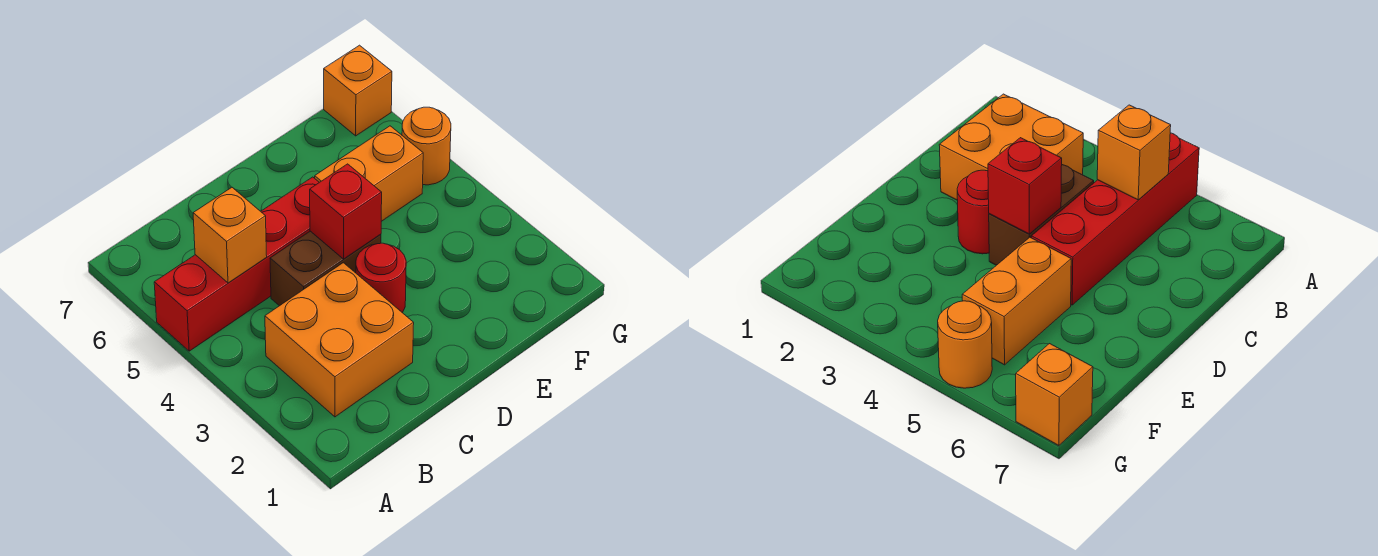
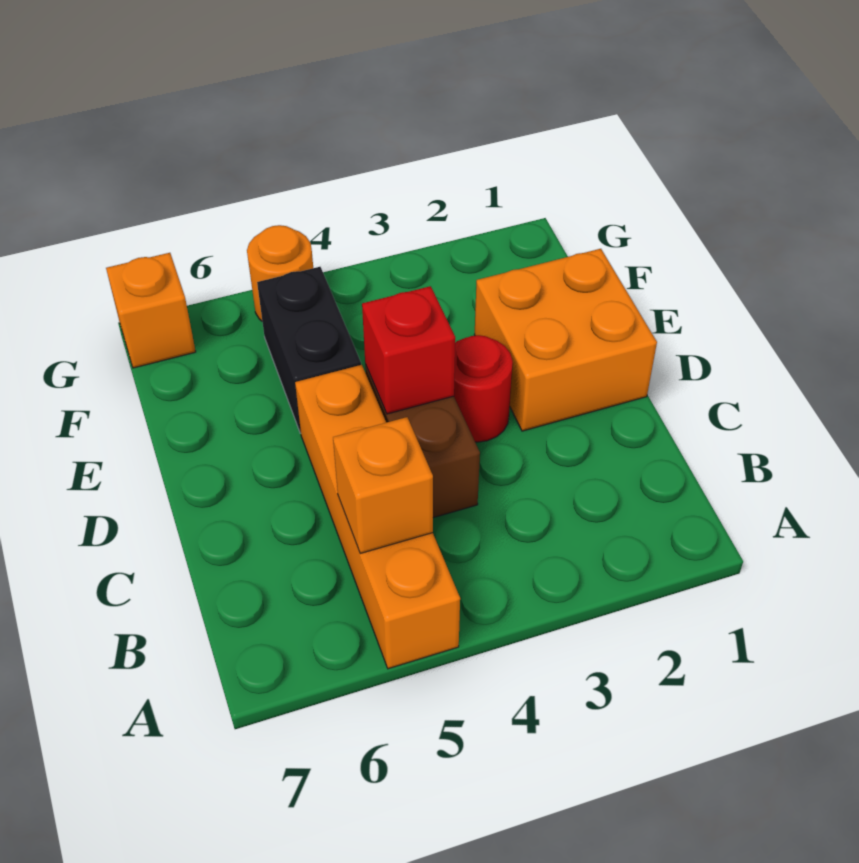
red 1x4 brick [154,177,319,351] -> orange 1x4 brick [295,365,460,669]
orange 2x2 brick [265,263,414,417] -> orange 2x2 brick moved to [475,249,657,431]
orange 1x2 brick [315,126,423,221] -> black 1x2 brick [257,267,361,433]

